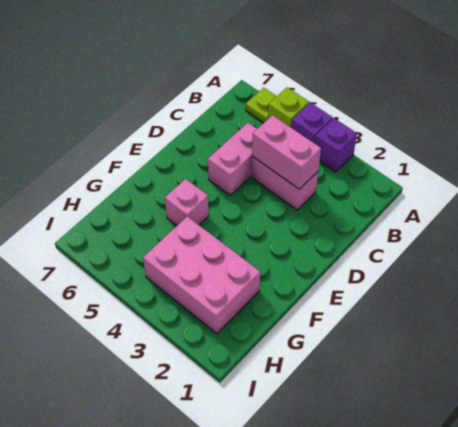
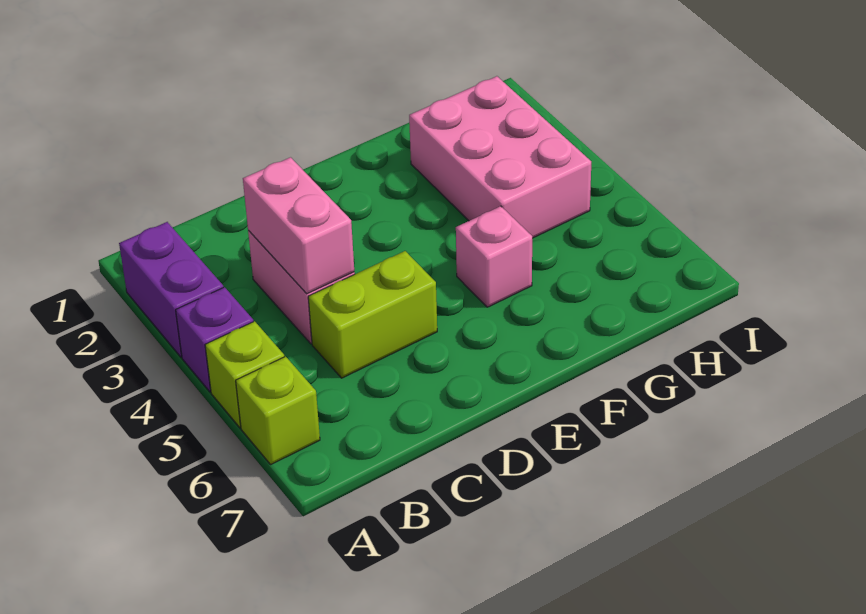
purple 1x1 brick [315,118,357,172] -> purple 1x2 brick [119,222,223,357]
lime 1x1 plate [246,88,277,123] -> lime 1x1 brick [236,357,320,464]
pink 1x2 brick [208,123,257,195] -> lime 1x2 brick [308,251,437,378]

